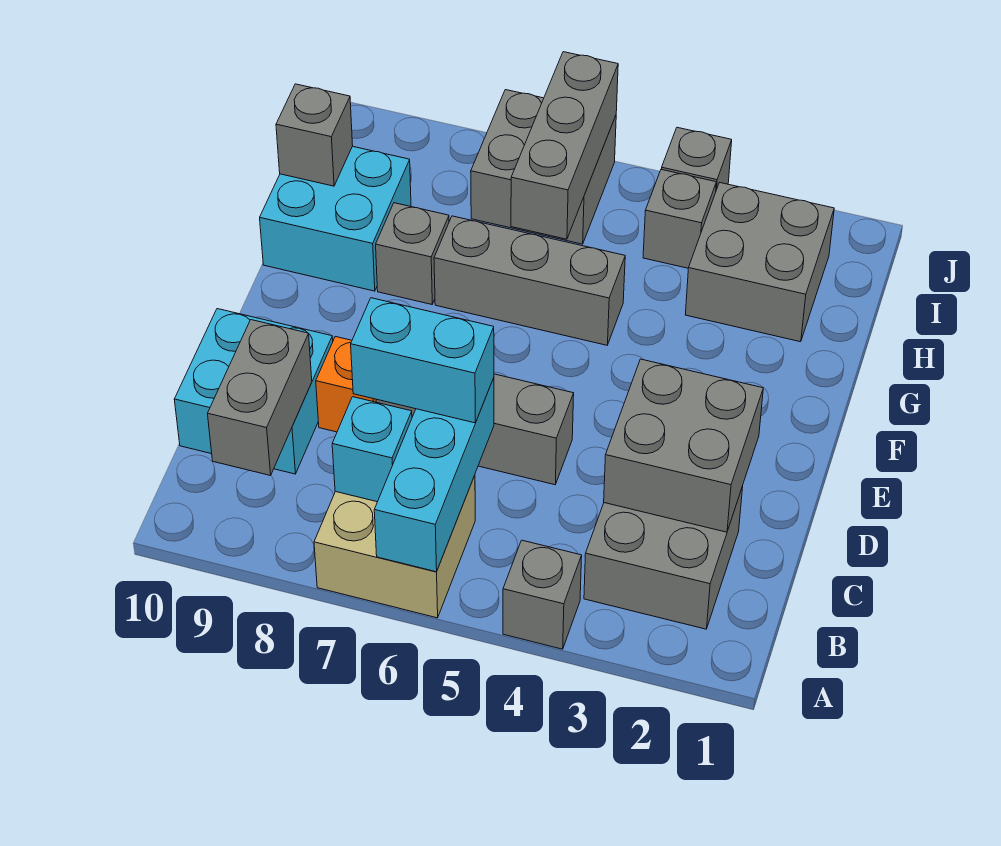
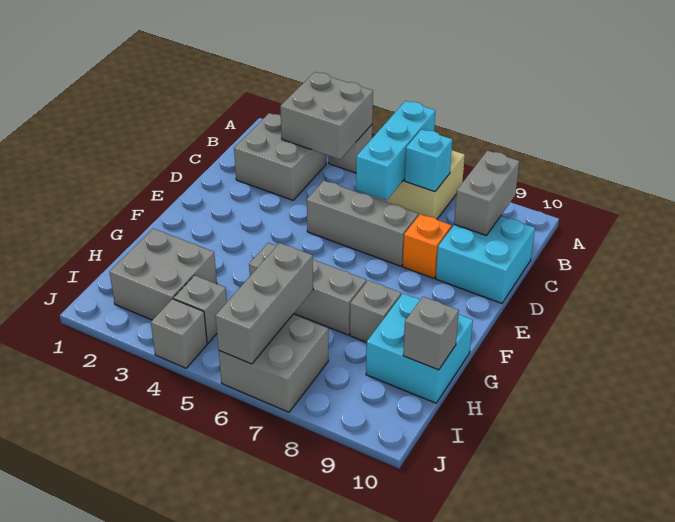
grey 2x2 brick [604,359,763,532] -> grey 2x2 brick moved to [280,72,373,159]
cyan 1x2 brick [351,298,494,423] -> none

